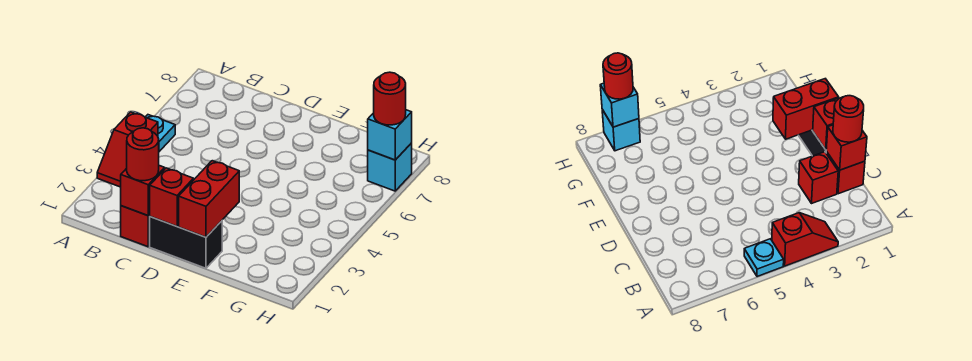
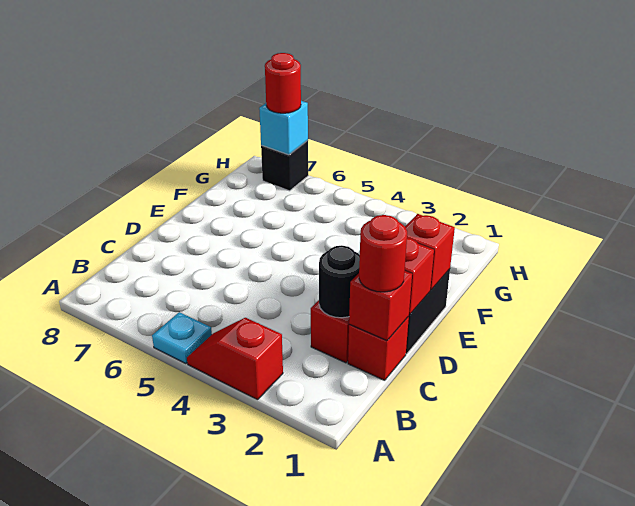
red 1x2 slope [97,112,158,187] -> red 1x2 slope turned to [187,318,283,400]
none -> black 1x1 round brick [319,245,360,318]
red 1x2 brick [179,161,239,237] -> red 1x1 brick [405,214,455,290]
cyan 1x1 brick [368,143,412,191] -> black 1x1 brick [261,140,308,191]

